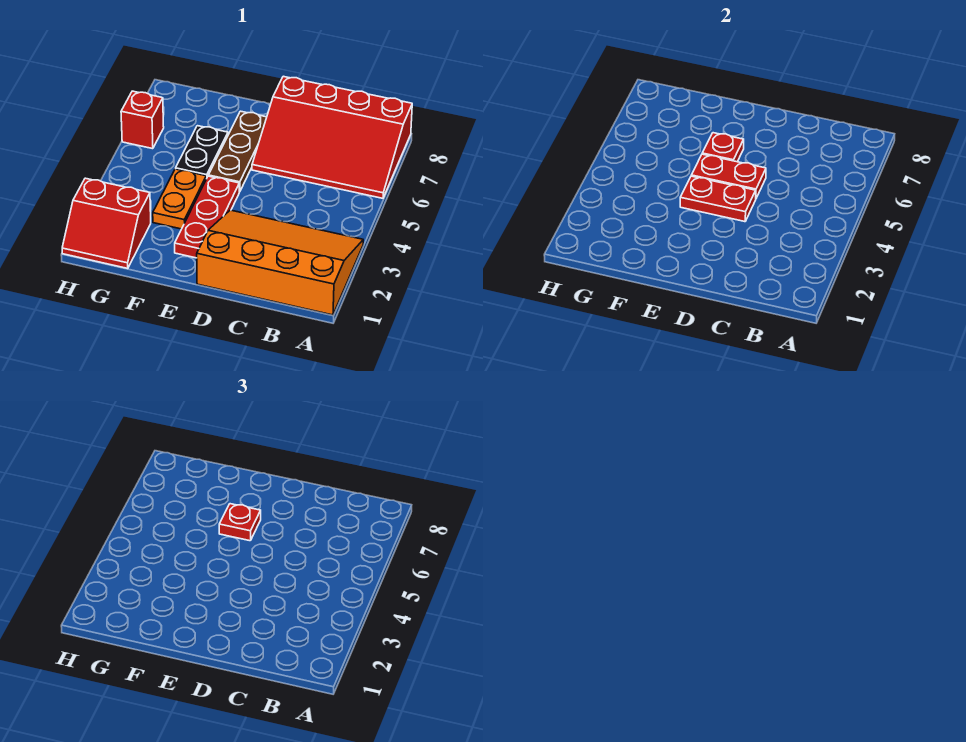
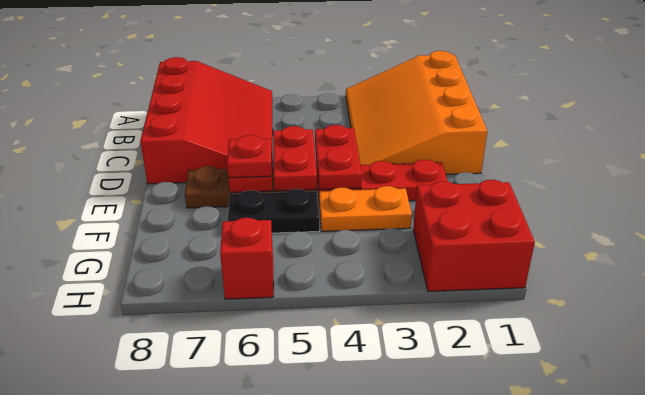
red 2x2 slope [62,178,151,269] -> red 2x2 brick [413,180,535,291]

